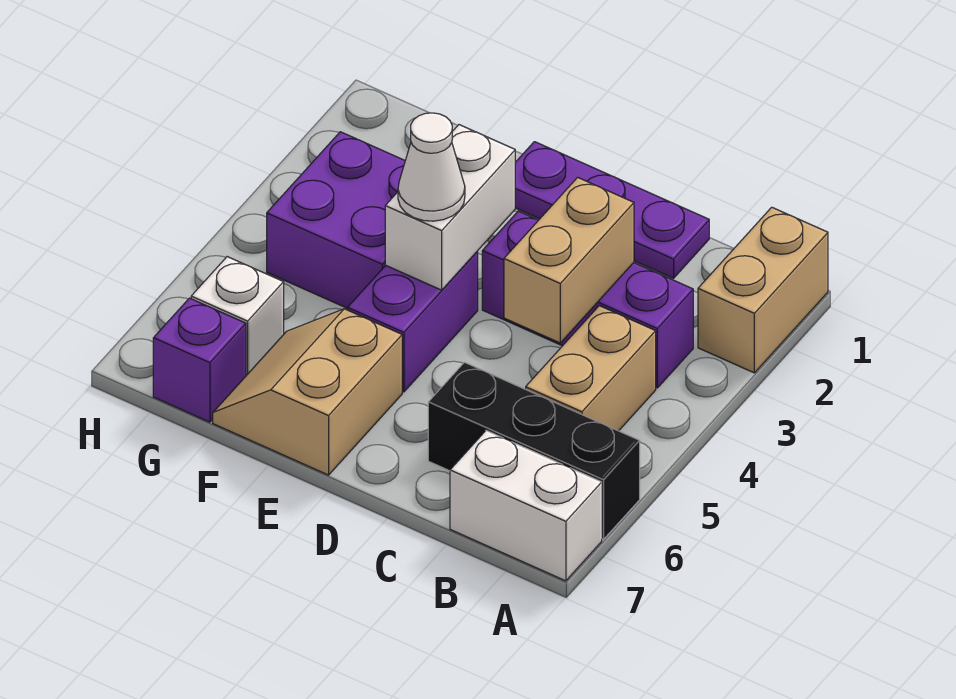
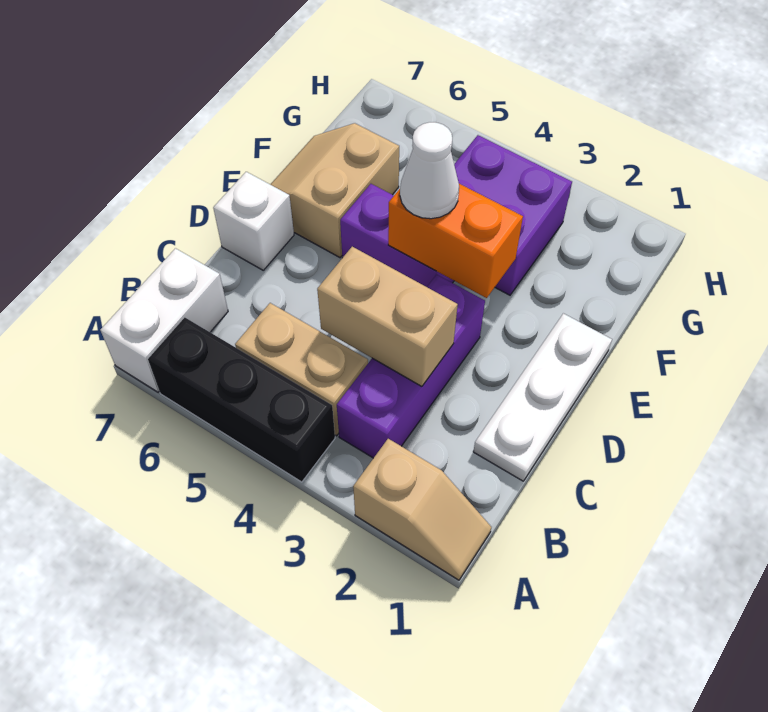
tan 1x2 brick [698,207,828,373] -> tan 1x2 slope [353,439,491,580]
black 1x3 brick [428,362,640,539] -> black 1x3 brick turned to [148,318,335,482]
purple 1x3 plate [515,142,709,278] -> white 1x3 plate [473,313,612,481]
white 1x2 brick [385,125,515,290] -> orange 1x2 brick [388,184,523,298]
tan 2x2 slope [213,309,402,475] -> tan 2x2 slope turned to [270,123,399,257]
white 1x1 brick [191,257,284,375] -> white 1x1 brick moved to [213,172,294,270]
purple 1x1 brick [153,298,246,422] -> none

